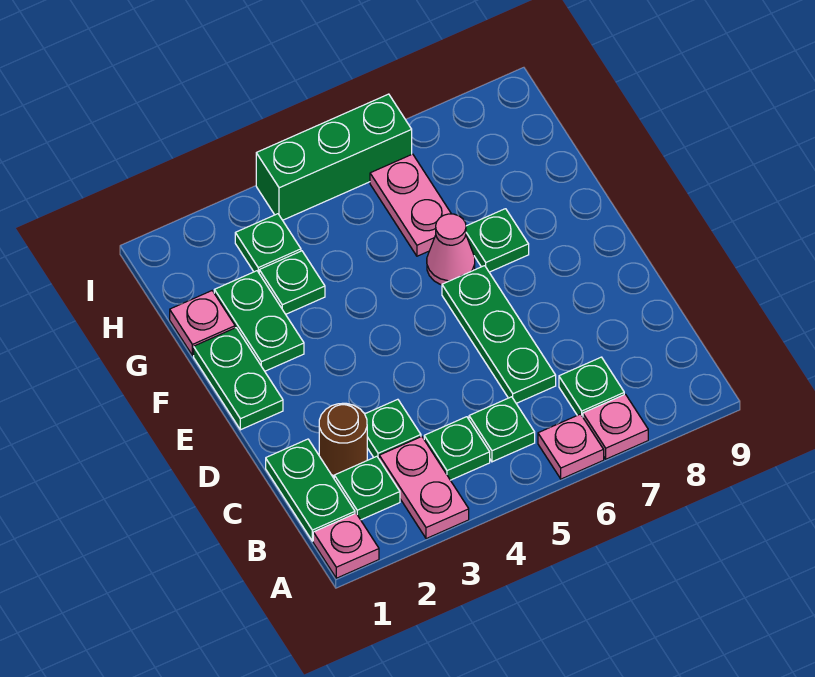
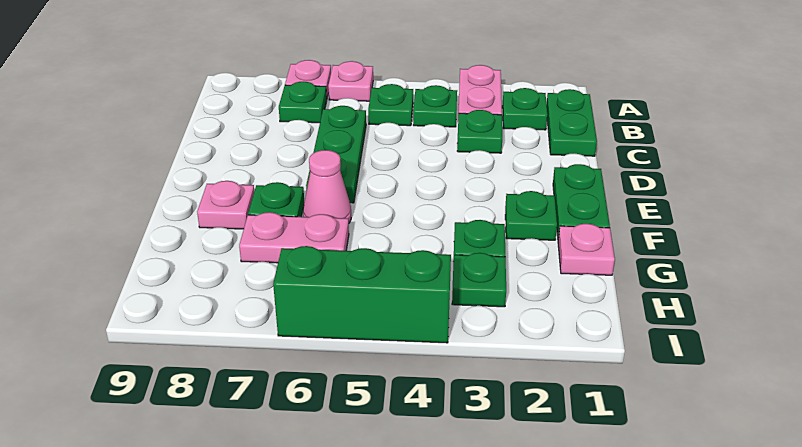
pink 1x1 plate [313,513,379,578] -> pink 1x1 plate moved to [197,181,254,229]
brown 1x1 round brick [319,403,367,476] -> none
green 1x2 plate [214,271,304,371] -> green 1x1 plate [505,191,557,240]
pink 1x2 plate [370,154,451,256] -> pink 1x2 plate turned to [239,212,349,263]

